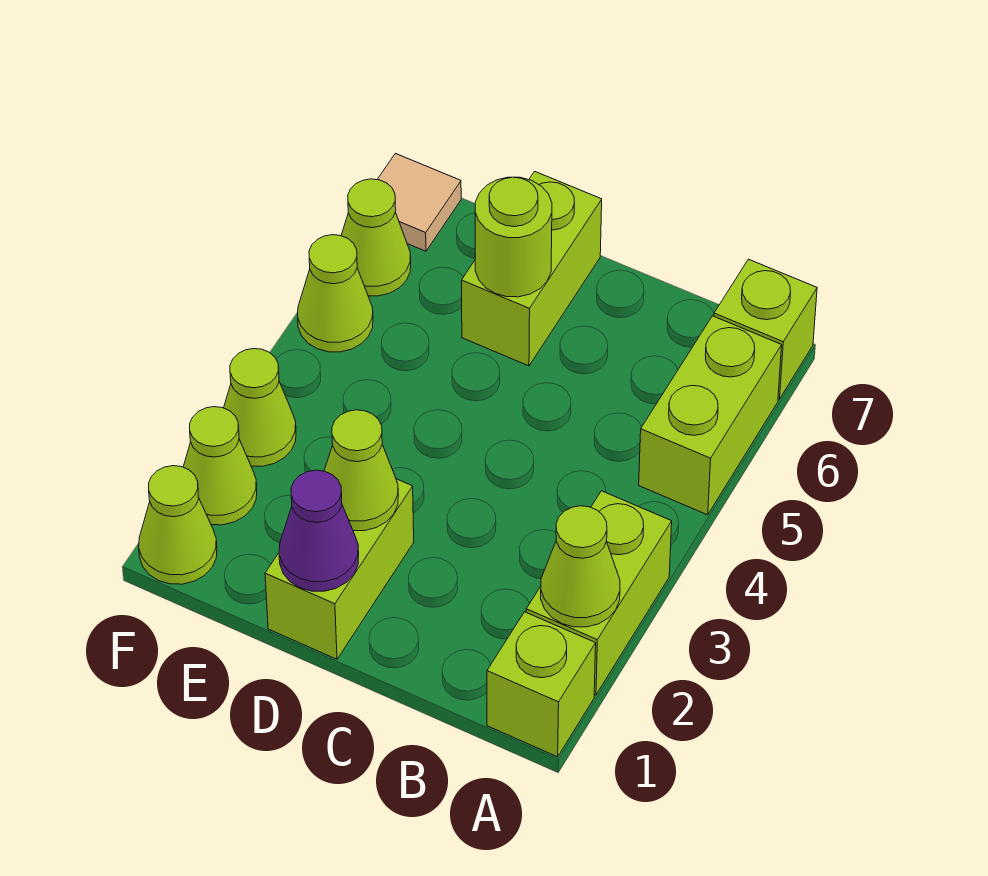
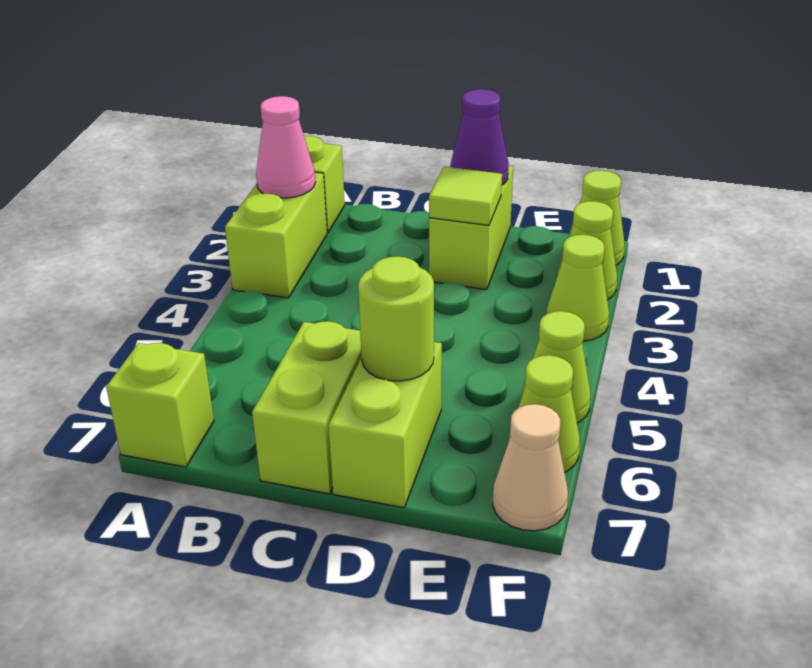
lime 1x1 cone [541,506,620,627] -> pink 1x1 cone [256,96,315,198]
lime 1x2 brick [639,316,782,515] -> lime 1x2 brick moved to [252,321,362,494]
lime 1x1 cone [324,410,398,531] -> lime 1x1 tile [429,167,502,225]
tan 1x1 tile [377,154,461,251] -> tan 1x1 cone [492,404,568,531]

